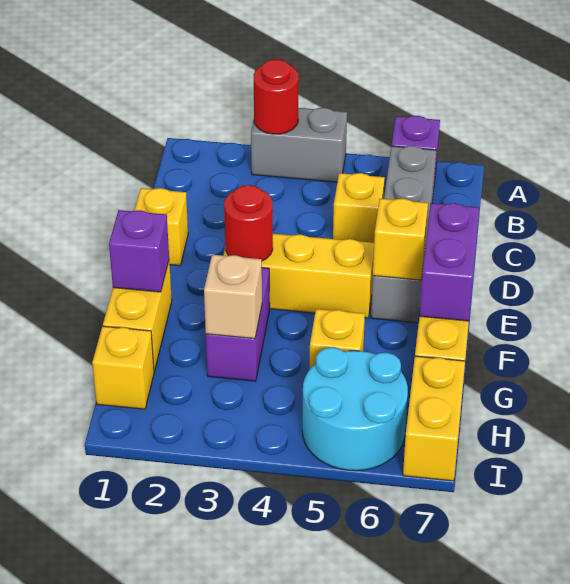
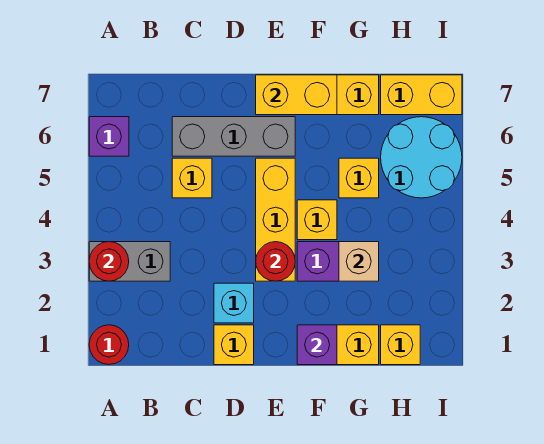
none -> red 1x1 round brick [89,325,129,364]
grey 1x2 brick [251,108,347,182] -> grey 1x2 brick turned to [89,242,170,281]
grey 1x4 brick [371,146,436,323] -> grey 1x3 brick [172,117,295,156]
none -> cyan 1x1 brick [214,283,254,323]
yellow 1x1 brick [373,199,428,280] -> yellow 1x1 brick moved to [297,200,337,240]
purple 1x2 brick [419,203,479,321] -> yellow 1x2 brick [256,75,337,115]

